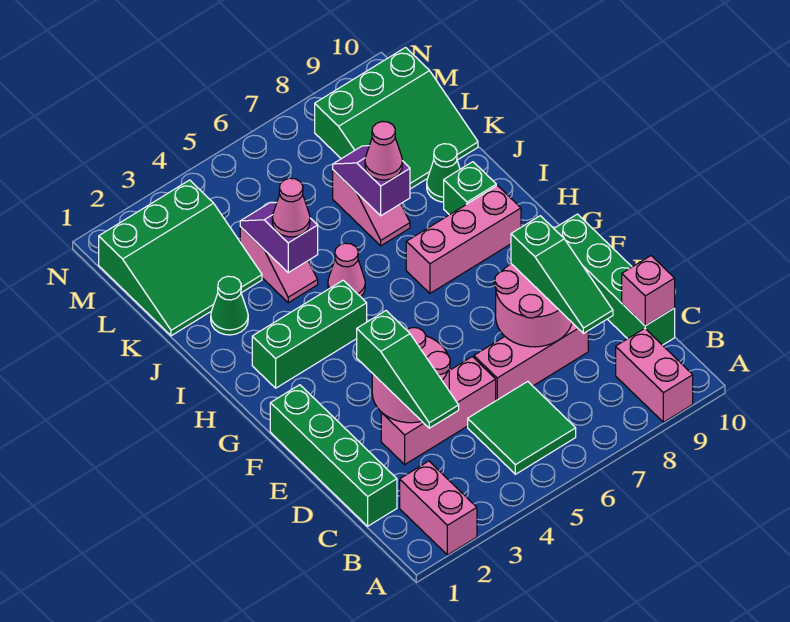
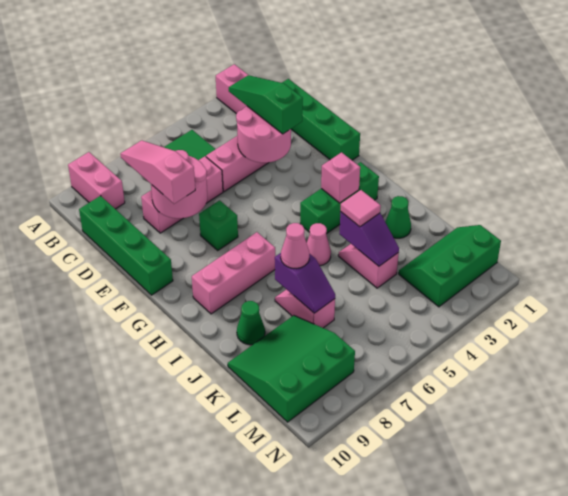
green 1x3 slope [511,216,613,333] -> pink 1x3 slope [120,140,195,204]
pink 1x1 brick [622,256,675,326] -> pink 1x1 brick moved to [321,152,360,203]
green 1x1 brick [444,162,496,215] -> green 1x1 brick moved to [199,200,238,250]
pink 1x1 cone [272,178,310,237] -> pink 1x1 tile [340,190,381,227]
green 3x3 slope [99,180,262,336] -> green 2x3 slope [399,225,501,307]

